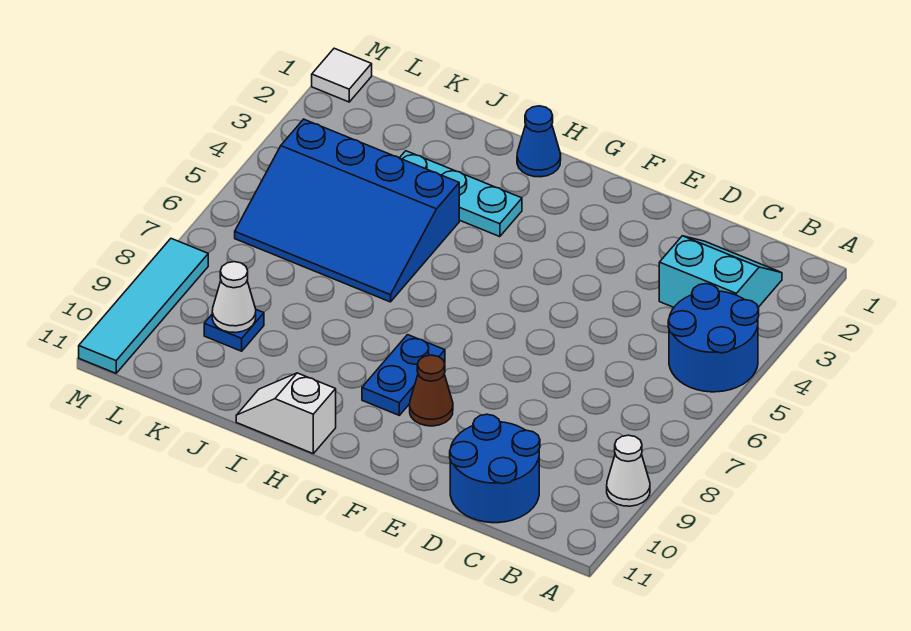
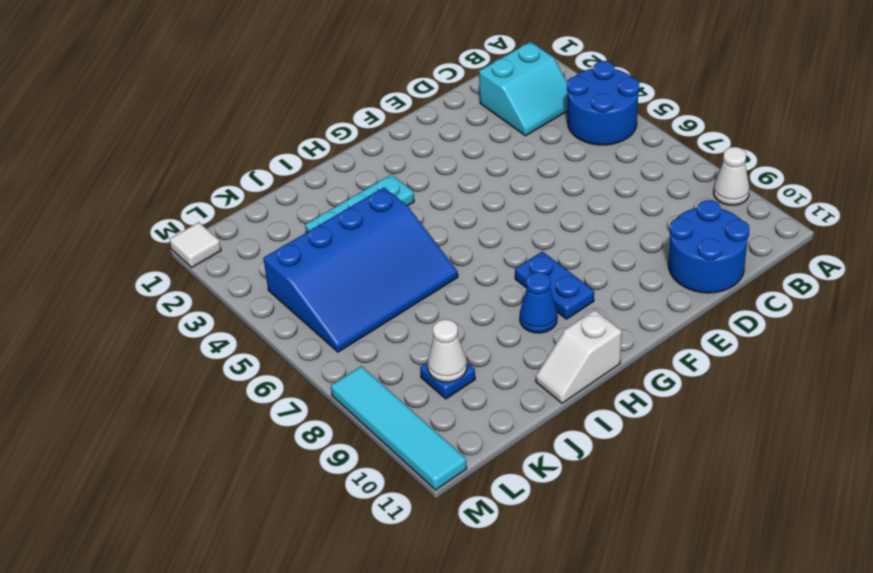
cyan 2x2 slope [659,236,782,307] -> cyan 2x2 slope turned to [479,42,568,136]
brown 1x1 cone [410,355,453,426] -> none
blue 1x1 cone [517,106,561,177] -> blue 1x1 cone moved to [520,272,557,333]

